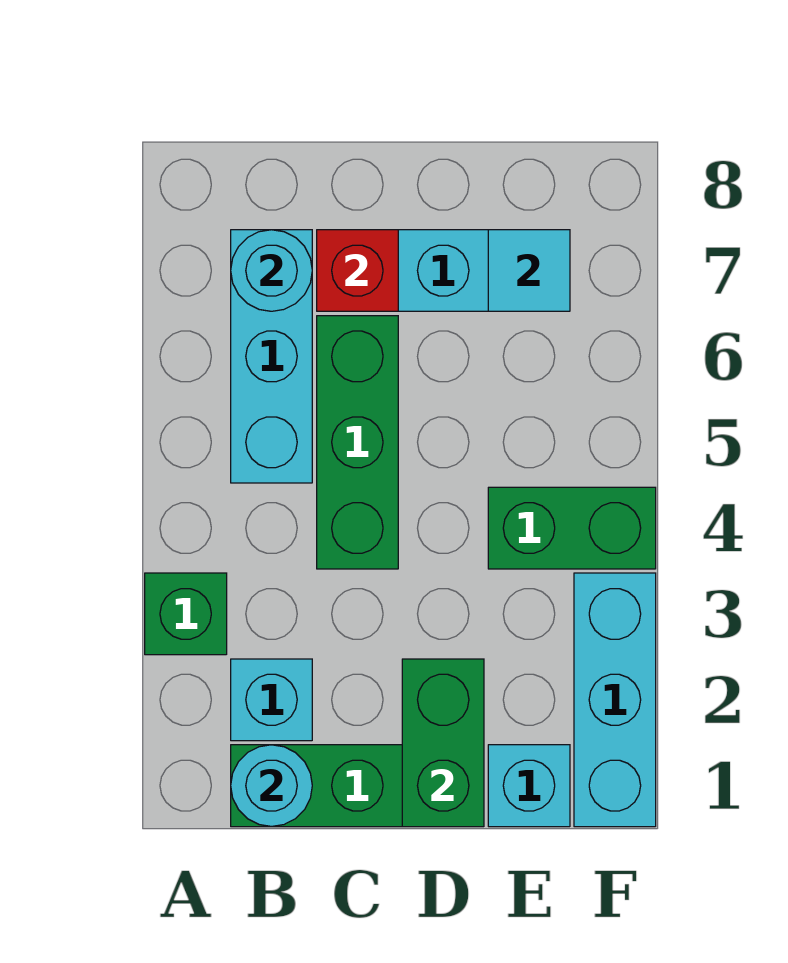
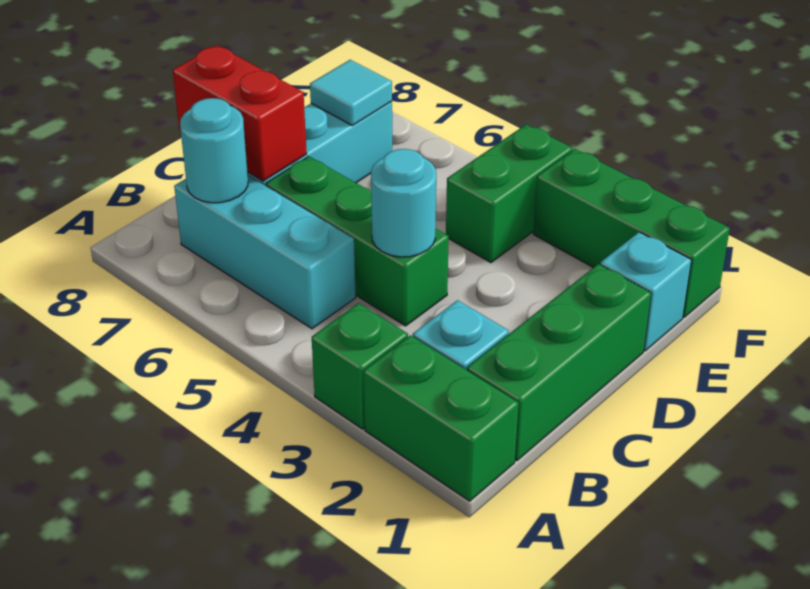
cyan 1x1 round brick [231,745,312,827] -> cyan 1x1 round brick moved to [371,149,436,257]
red 1x1 brick [317,230,398,311] -> red 1x2 brick [173,45,307,181]
green 1x2 brick [402,659,484,827] -> green 1x2 brick moved to [364,335,519,501]
cyan 1x3 brick [574,573,656,827] -> green 1x3 brick [533,149,730,317]

